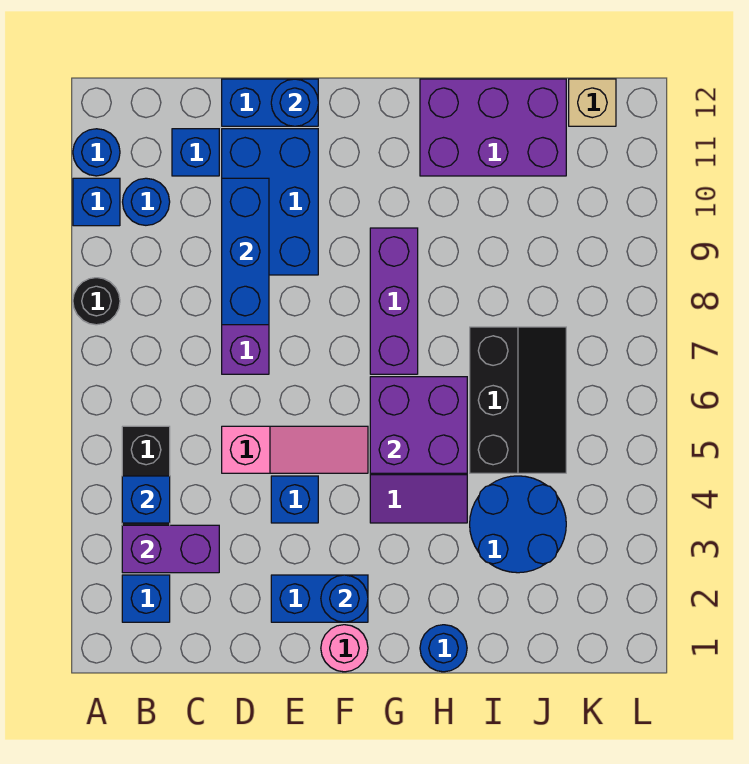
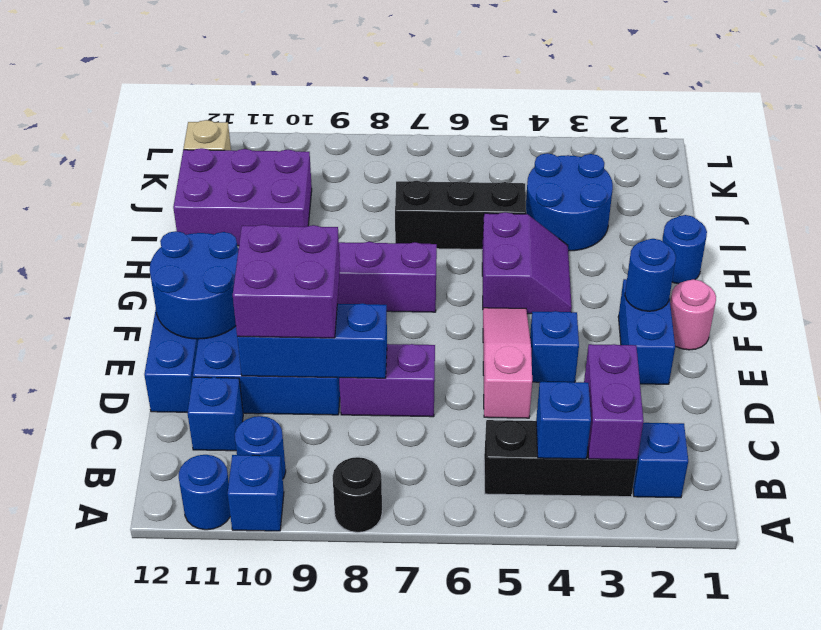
blue 1x1 round brick [271,79,318,126] -> blue 2x2 round brick [150,231,239,339]
purple 2x2 brick [370,377,467,473] -> purple 2x2 brick moved to [233,225,340,338]
purple 2x3 brick [420,79,566,176] -> purple 2x3 brick turned to [173,148,312,246]

